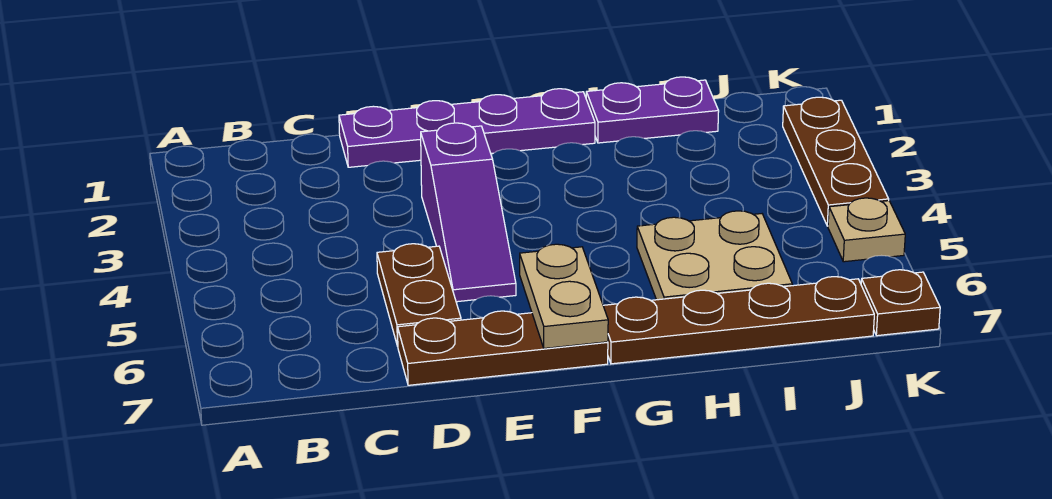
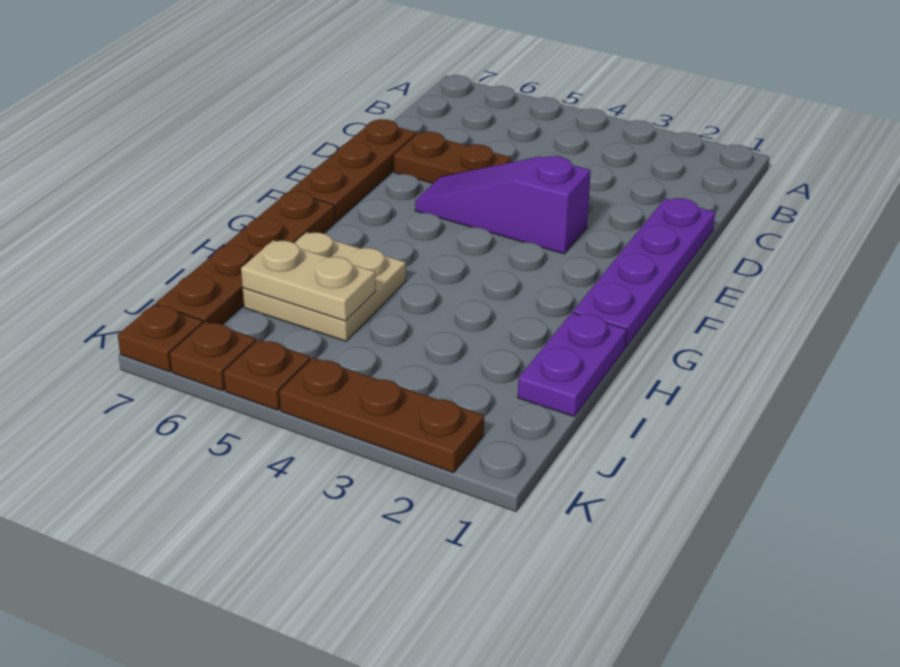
tan 1x2 plate [520,244,608,348] -> tan 1x2 plate moved to [241,240,376,321]
tan 1x1 plate [828,198,905,262] -> brown 1x1 plate [224,339,311,410]
none -> brown 1x1 plate [170,321,256,391]

